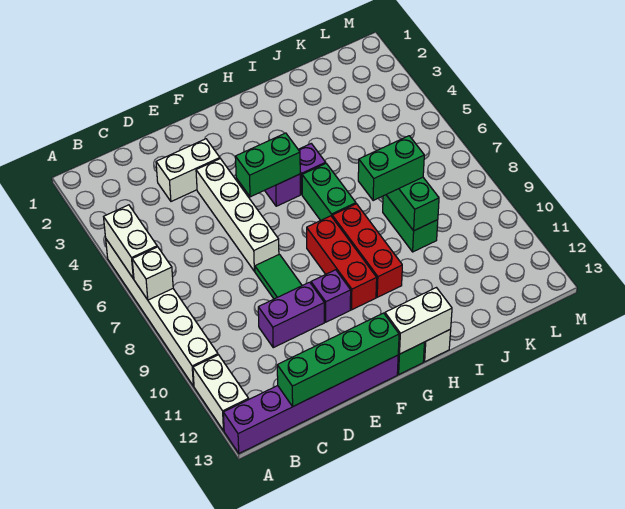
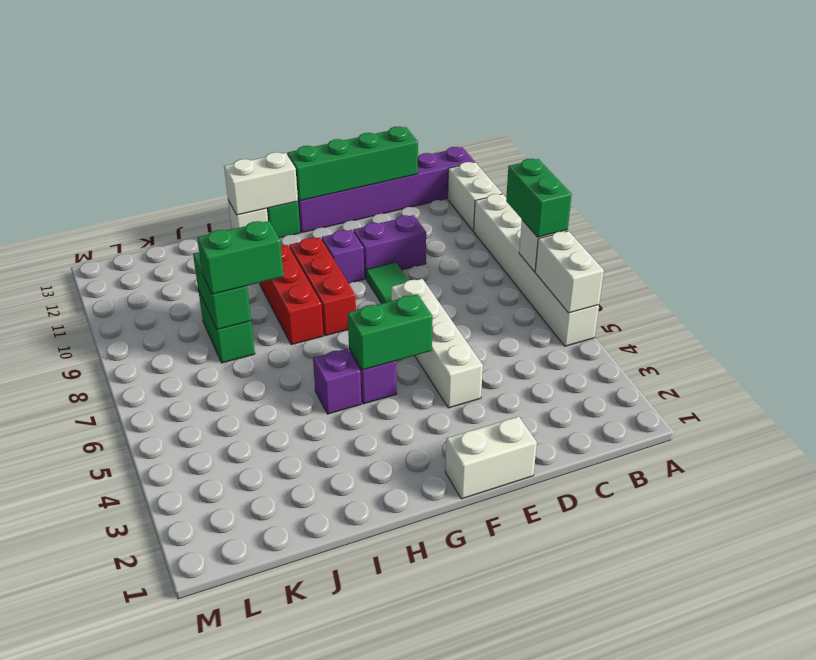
white 1x2 brick [156,139,220,201] -> white 1x2 brick moved to [445,416,537,499]
green 1x2 brick [302,164,356,220] -> green 1x2 brick moved to [506,159,572,237]

